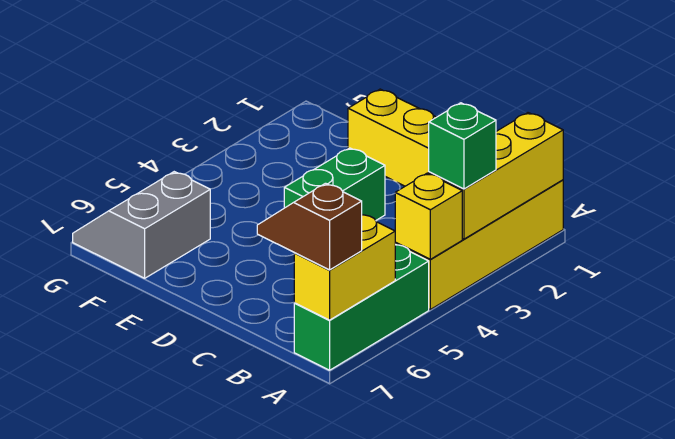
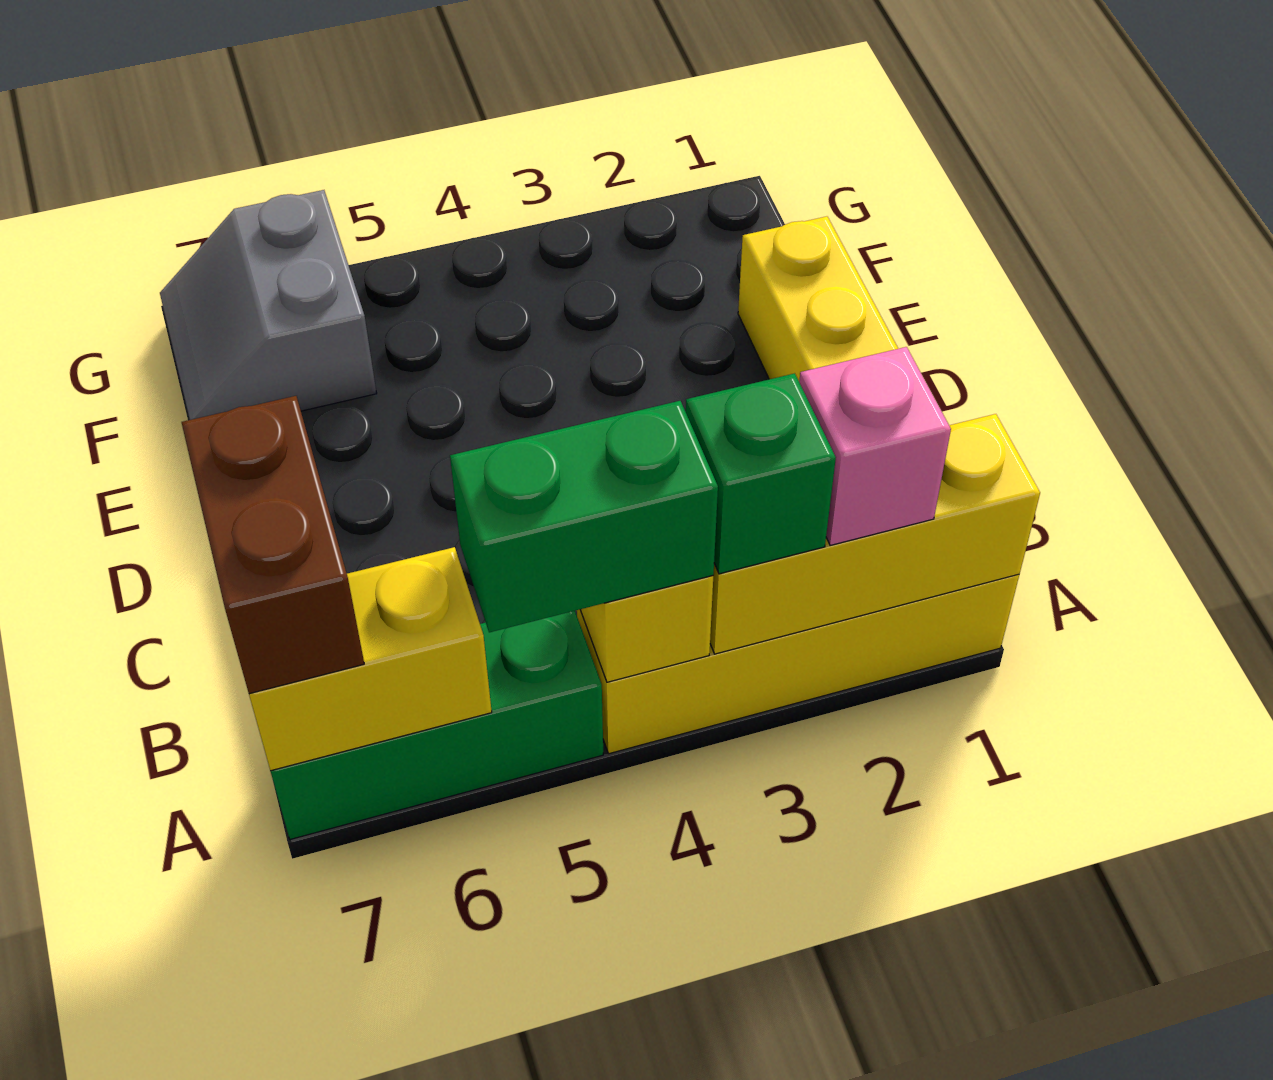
none -> pink 1x1 brick [799,347,951,545]
brown 1x2 slope [257,183,362,270] -> brown 1x2 brick [182,396,364,694]
green 1x2 brick [284,148,385,220] -> green 1x2 brick moved to [450,401,718,632]
grey 2x2 slope [73,172,210,278] -> grey 2x2 slope turned to [160,190,377,420]

